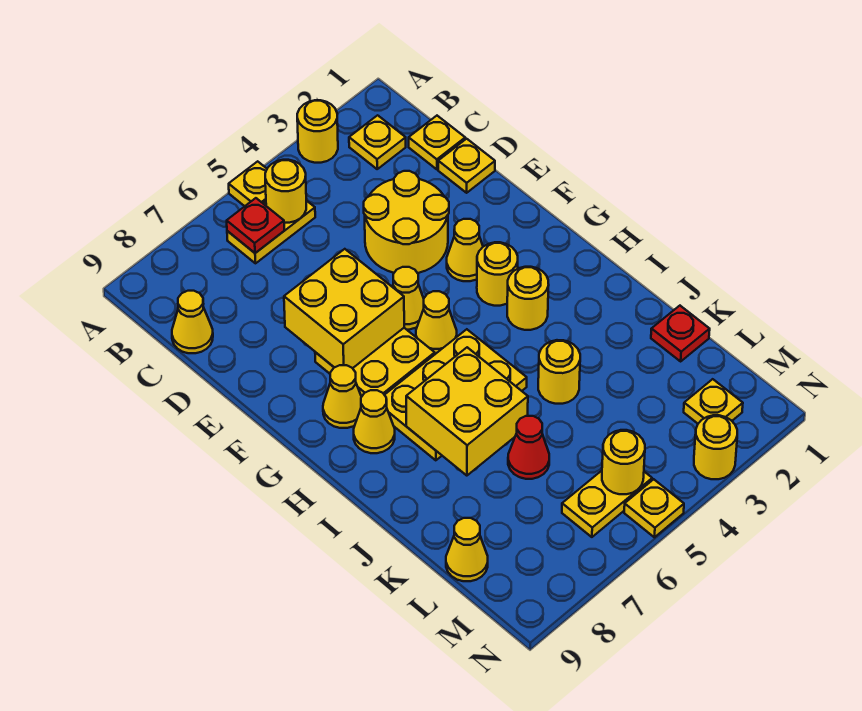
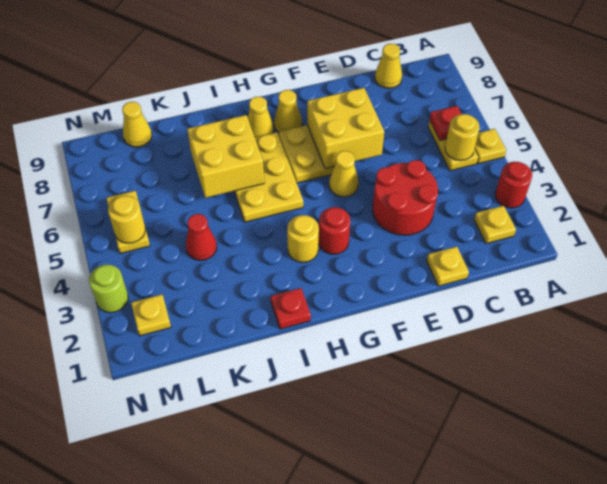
yellow 1x1 round brick [297,100,338,163] -> red 1x1 round brick [495,162,532,208]
yellow 1x1 plate [409,116,465,169] -> none
yellow 2x2 round brick [364,171,449,273] -> red 2x2 round brick [373,160,438,235]
yellow 1x1 cone [447,219,483,281] -> none
yellow 1x1 round brick [477,242,518,306] -> red 1x1 round brick [319,207,350,254]
yellow 1x1 cone [416,291,457,354] -> none
yellow 1x1 round brick [538,340,580,404] -> none
red 1x1 plate [651,306,710,361] -> red 1x1 plate moved to [271,288,311,329]
red 1x1 cone [508,416,549,479] -> red 1x1 cone moved to [186,214,217,260]
yellow 1x1 round brick [694,415,737,479] -> lime 1x1 round brick [89,264,128,313]
yellow 1x1 plate [624,479,684,537] -> none

